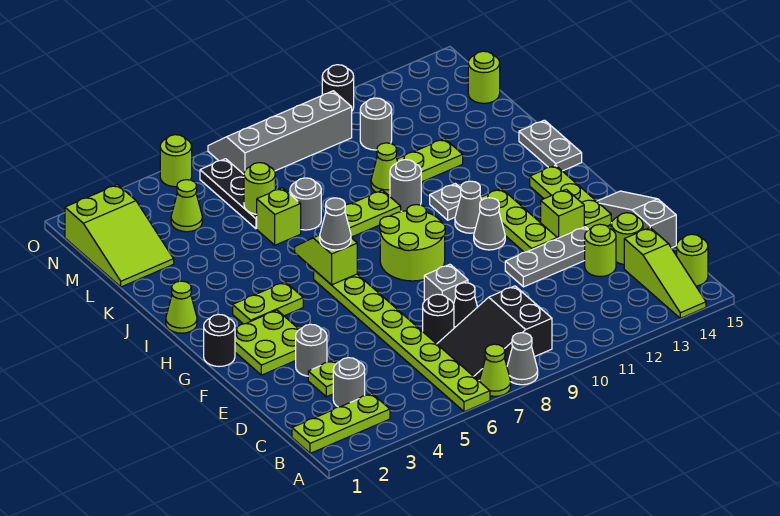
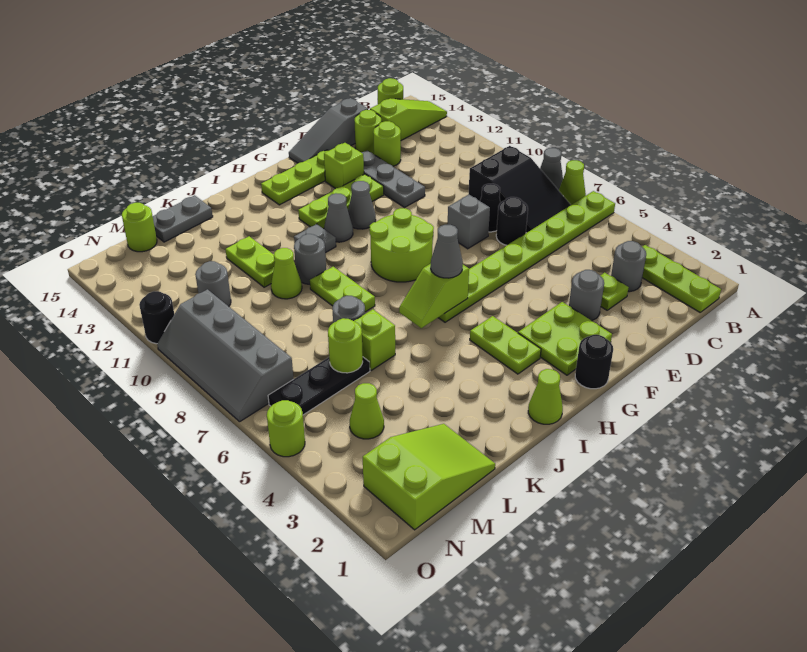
grey 1x2 plate [519,120,582,171] -> grey 1x2 plate moved to [153,195,213,242]

